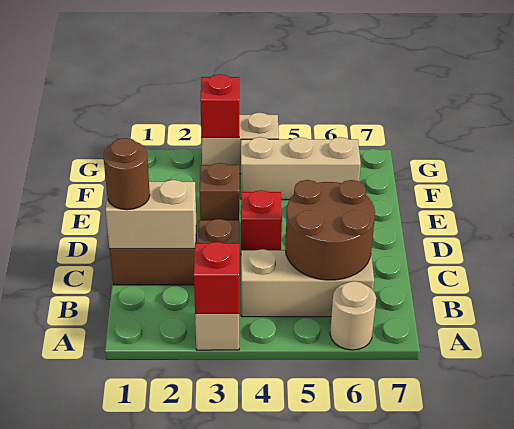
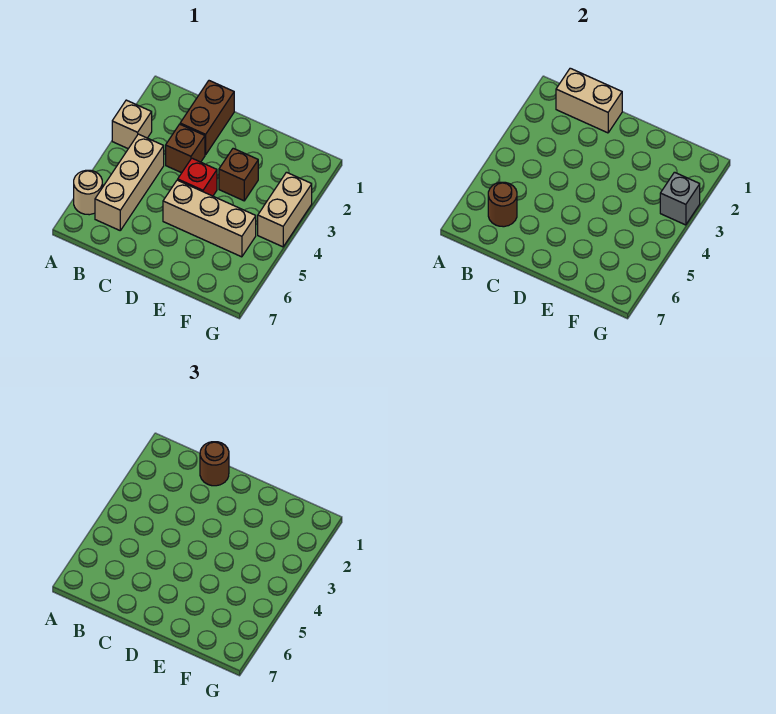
red 1x1 brick [194,242,239,314] -> none
brown 2x2 round brick [285,180,375,280] -> brown 1x1 round brick [488,182,517,227]
tan 1x2 brick [106,180,196,249] -> tan 1x2 brick turned to [556,68,622,133]
tan 1x3 brick [241,137,361,200] -> tan 1x3 brick turned to [163,180,256,257]
red 1x1 brick [200,74,239,138] -> grey 1x1 brick [660,172,700,225]

